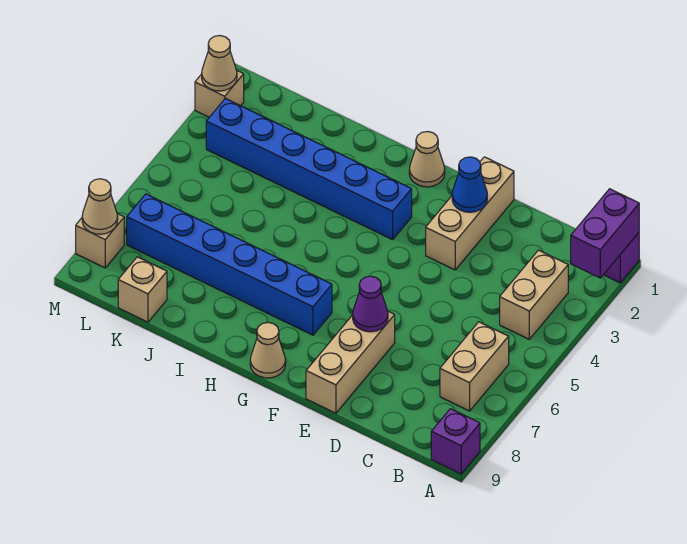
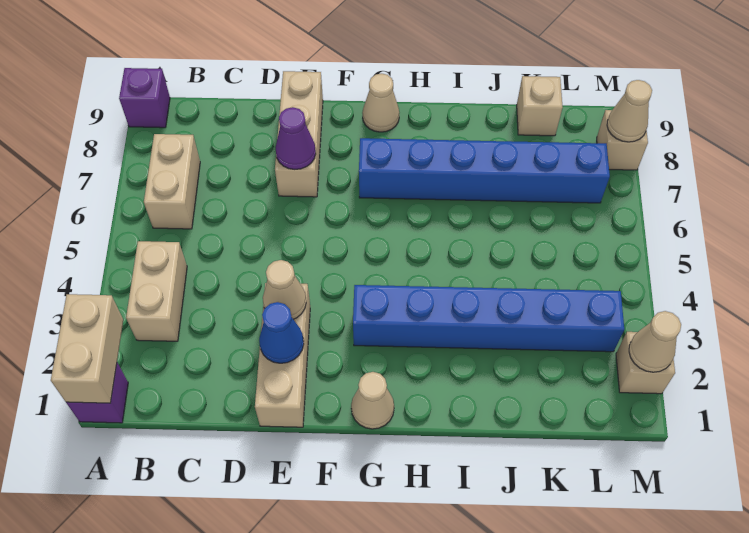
purple 1x2 brick [571,189,639,278] -> tan 1x2 brick [51,294,123,403]
none -> tan 1x1 cone [263,260,306,319]

